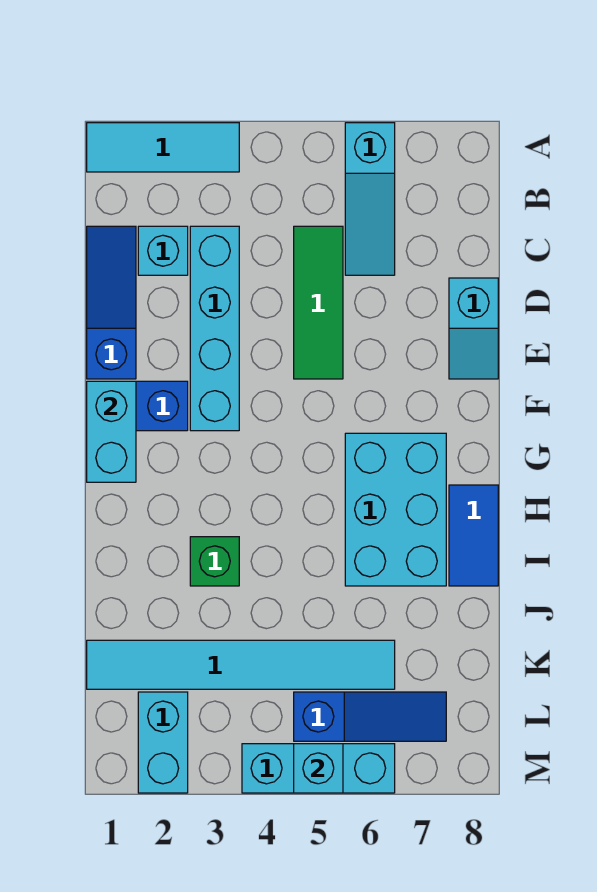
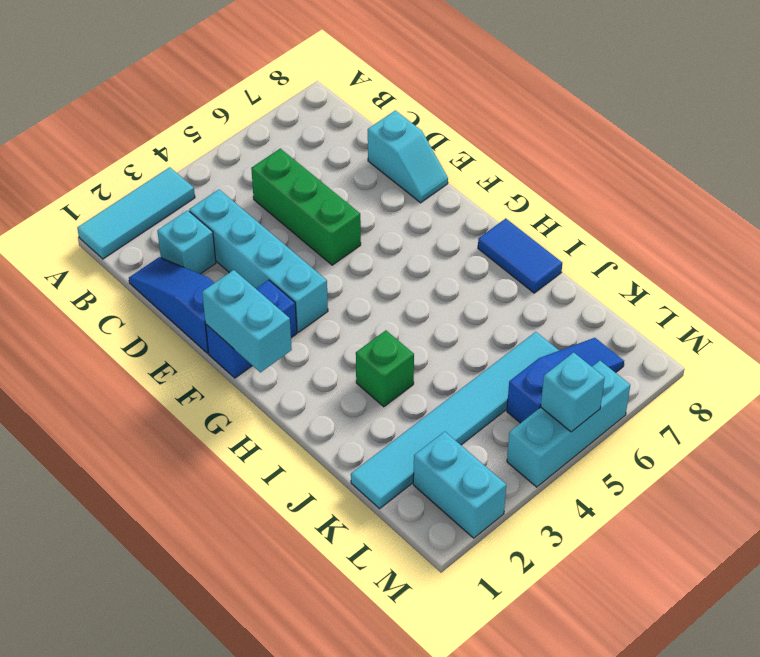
cyan 1x3 slope [345,123,395,275] -> none
green 1x3 tile [294,226,343,379] -> green 1x3 brick [251,149,361,265]
cyan 2x3 brick [345,433,446,586] -> none

